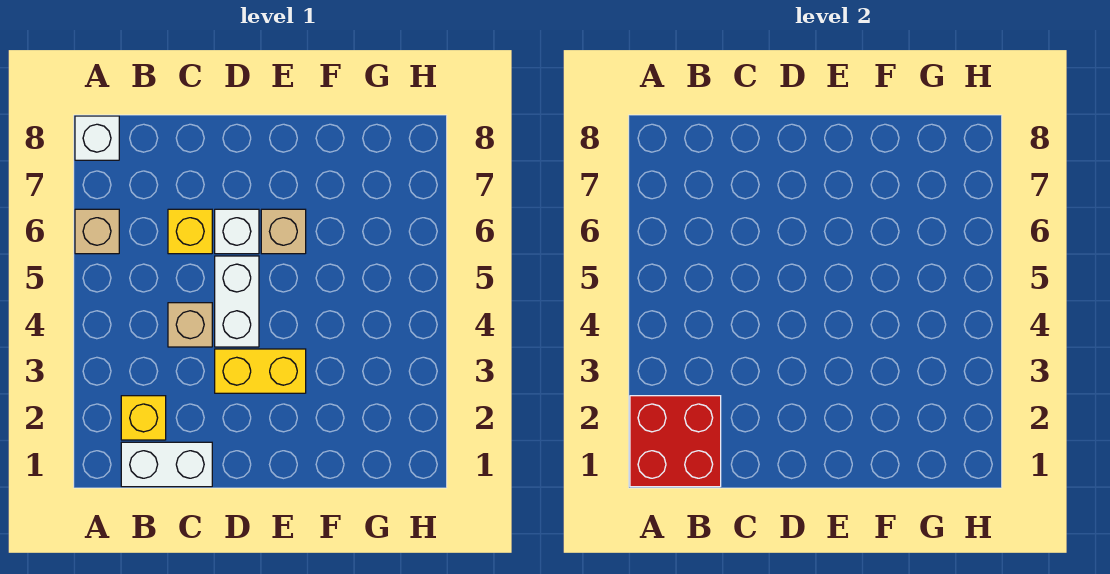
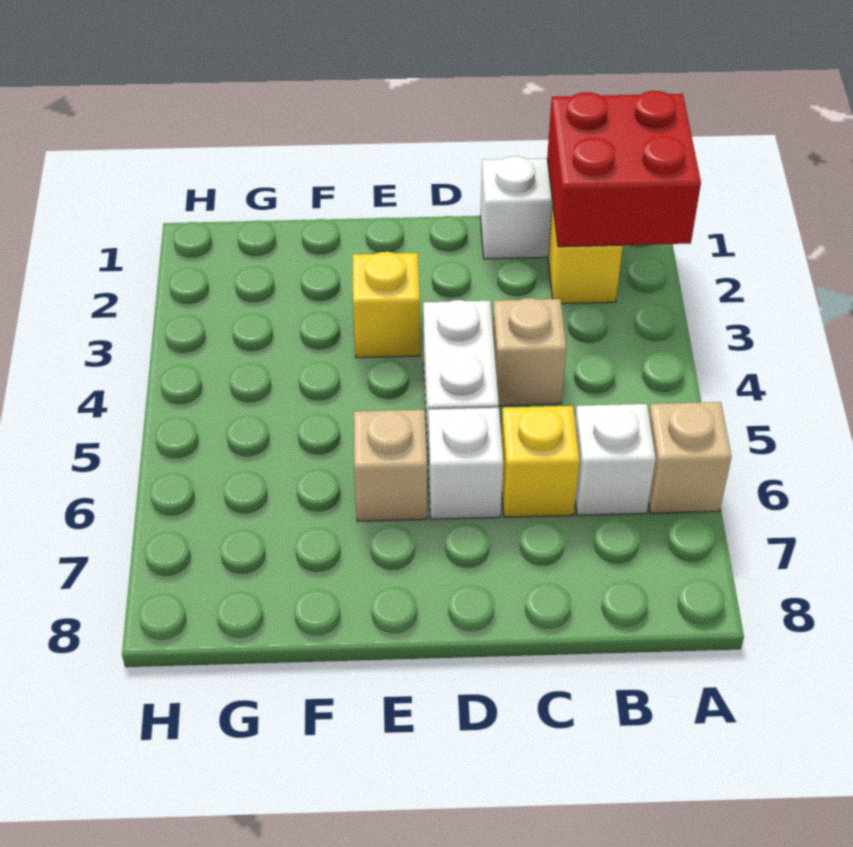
white 1x1 brick [75,116,119,160] -> white 1x1 brick moved to [575,404,656,515]
yellow 1x2 brick [215,349,306,393] -> yellow 1x1 brick [353,252,420,358]

